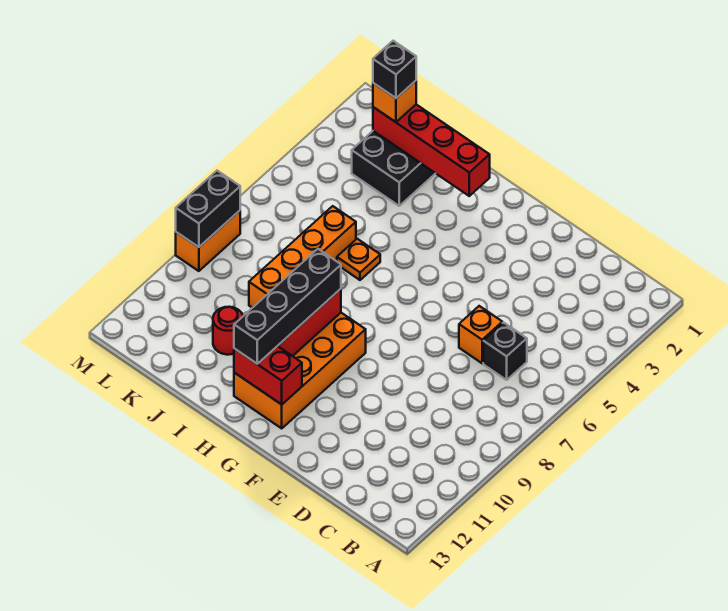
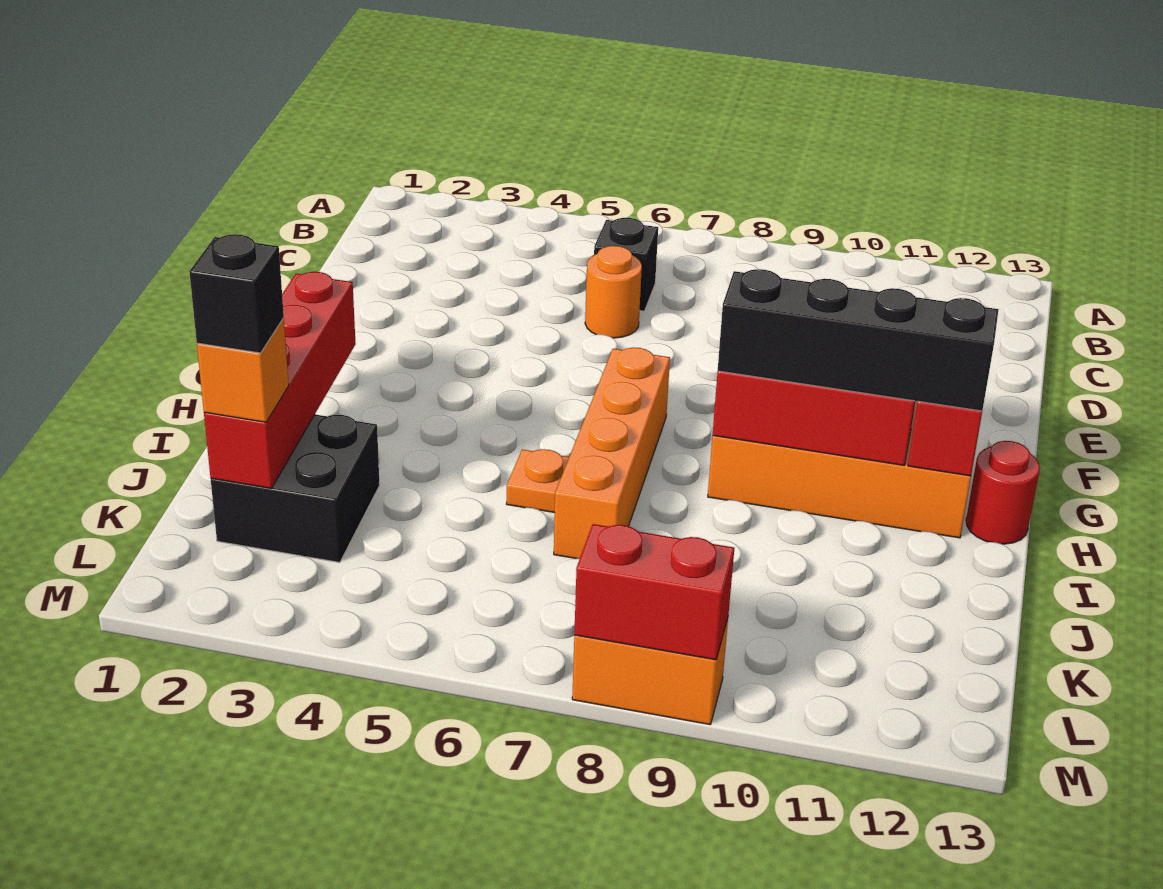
orange 1x1 brick [459,306,502,363] -> orange 1x1 round brick [585,246,642,338]
orange 1x4 brick [249,206,356,308] -> orange 1x4 brick turned to [554,347,670,559]
red 1x1 round brick [213,307,243,355] -> red 1x1 round brick moved to [966,441,1040,544]
black 1x2 brick [176,171,240,247] -> red 1x2 brick [574,524,734,660]

